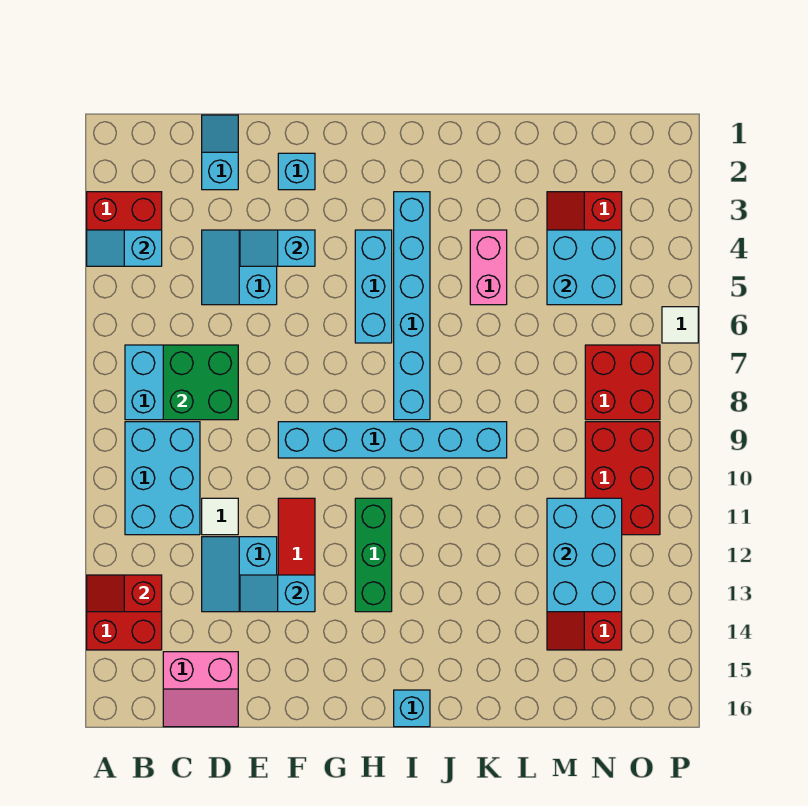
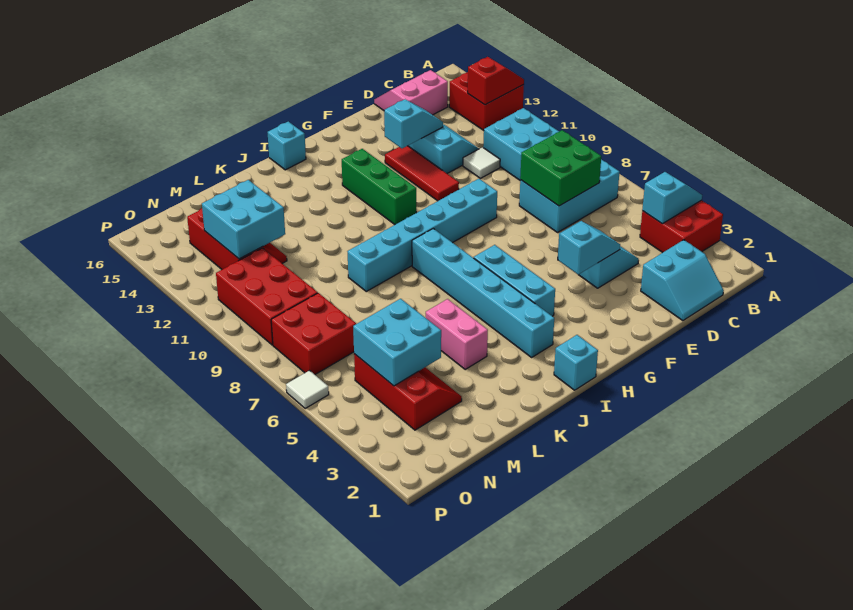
cyan 1x2 slope [202,115,238,190] -> cyan 2x2 slope [641,240,724,321]
cyan 1x1 brick [278,153,315,190] -> cyan 1x1 brick moved to [554,335,598,390]
cyan 2x3 brick [547,498,622,612] -> cyan 2x2 brick [202,180,285,259]

